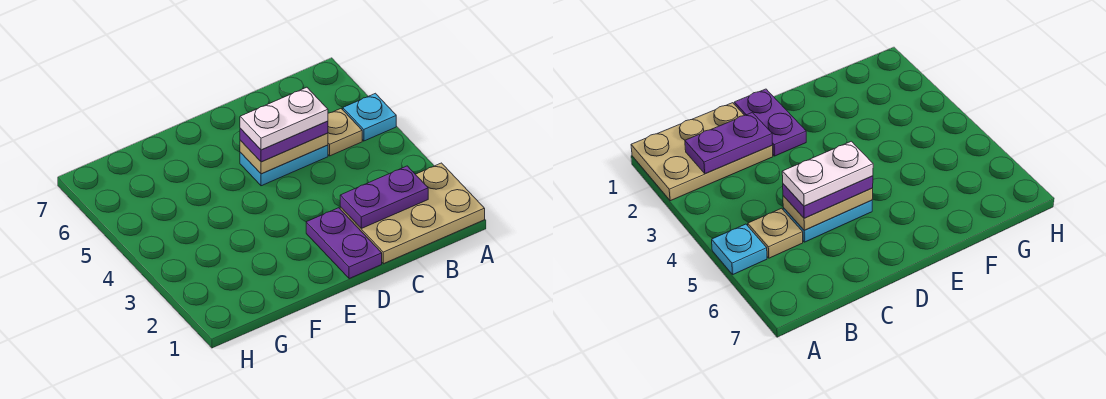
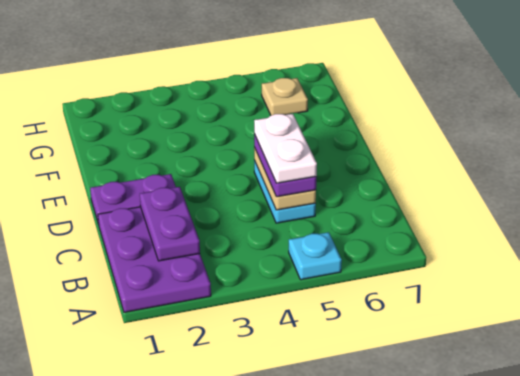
tan 2x3 plate [340,163,485,264] -> purple 2x3 plate [98,207,211,312]
tan 1x1 plate [328,109,362,156] -> tan 1x1 plate moved to [262,78,308,115]

